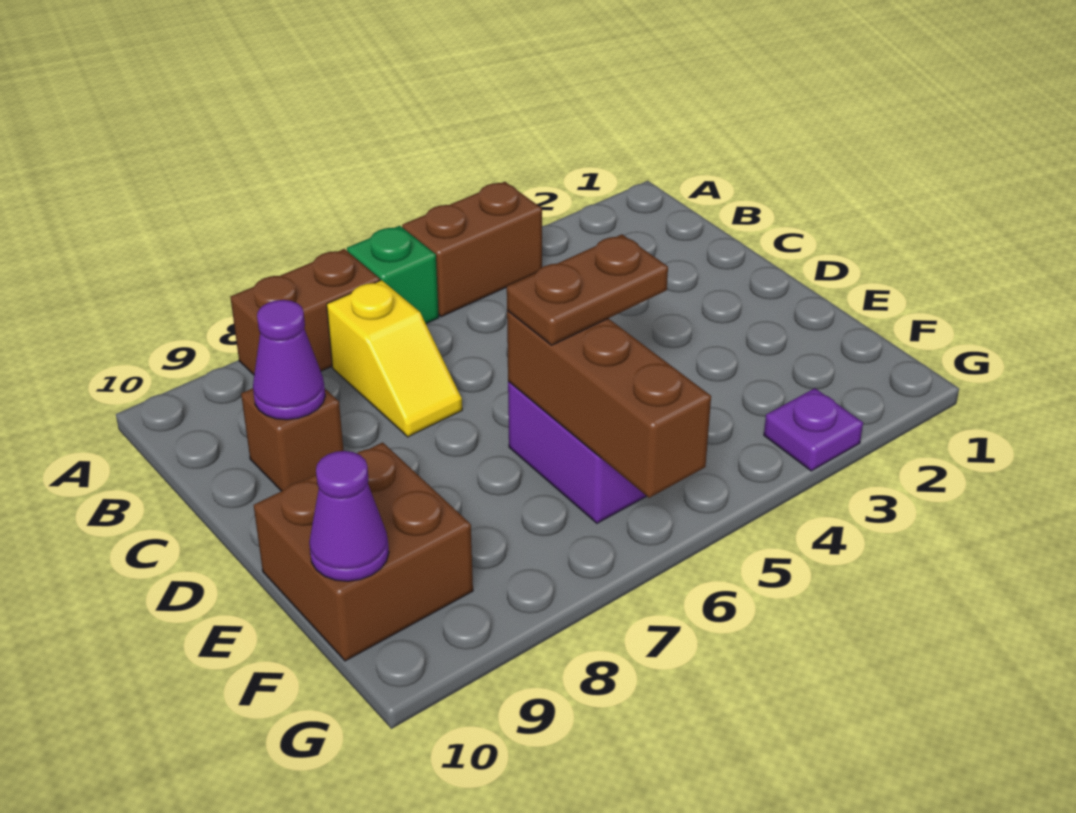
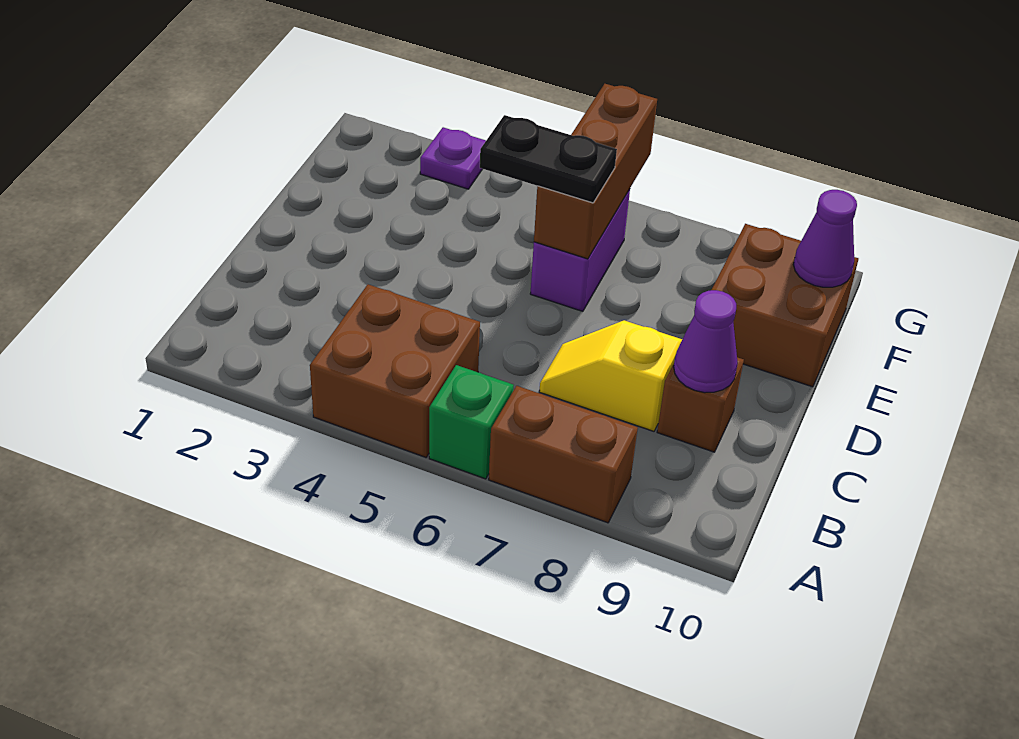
brown 1x2 brick [402,182,542,317] -> brown 2x2 brick [310,284,480,457]
yellow 1x2 slope [327,280,462,437] -> yellow 1x2 slope turned to [539,320,682,431]
brown 1x2 plate [507,234,668,345] -> black 1x2 plate [480,115,617,203]

